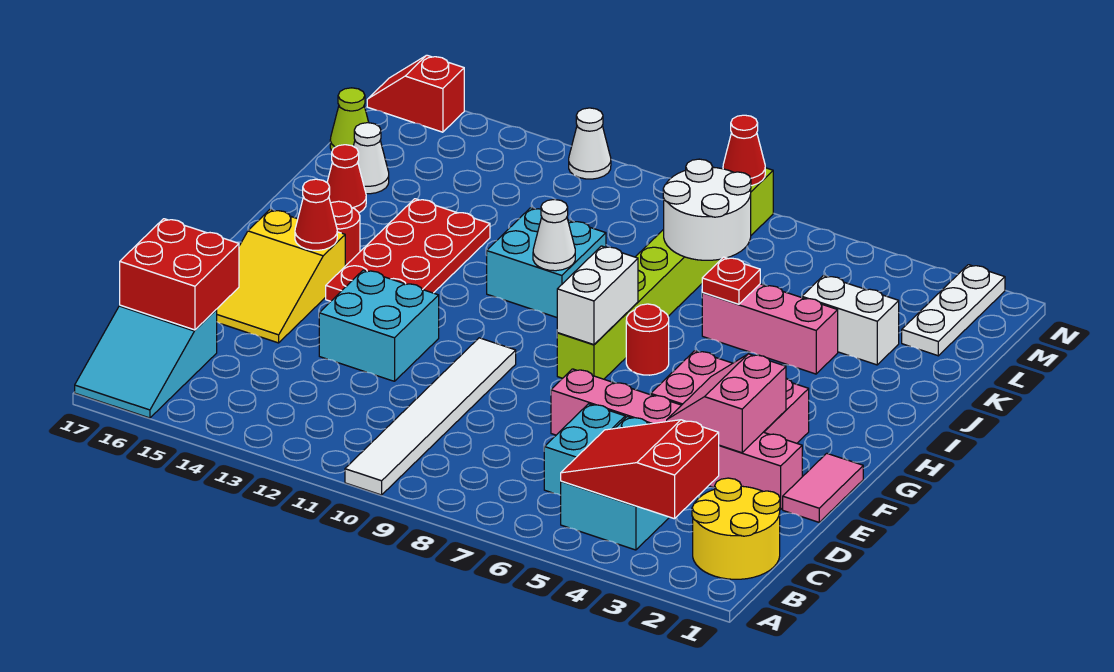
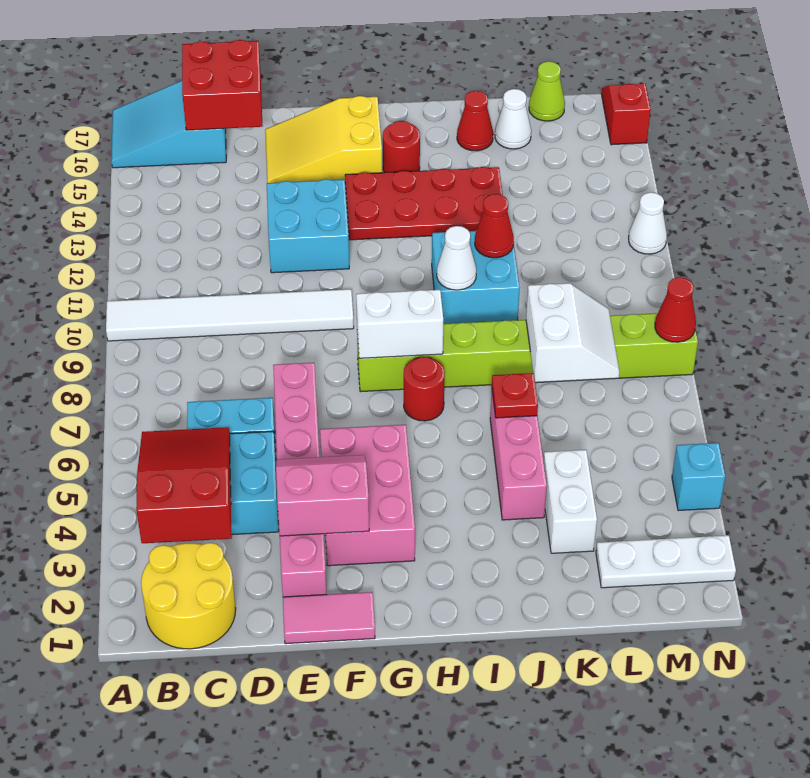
red 1x1 cone [295,179,337,250] -> red 1x1 cone moved to [475,194,514,258]
white 2x2 round brick [663,159,751,260] -> white 2x2 slope [526,283,619,382]
none -> cyan 1x1 brick [672,443,725,511]

